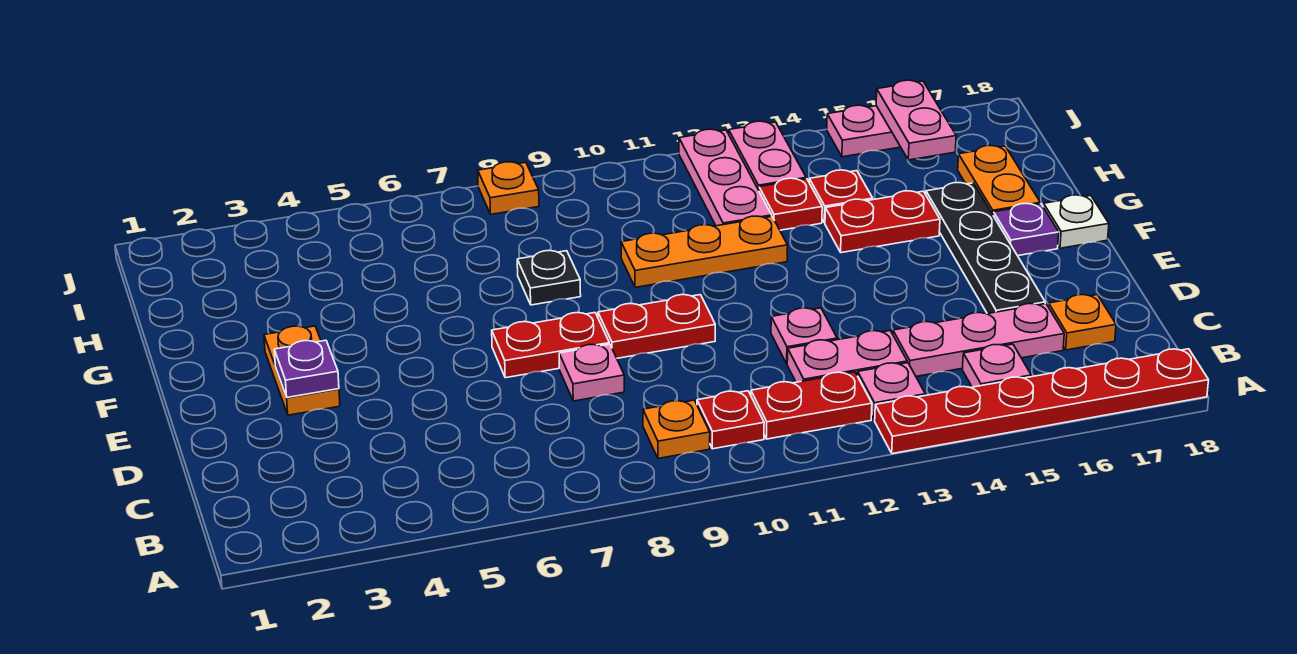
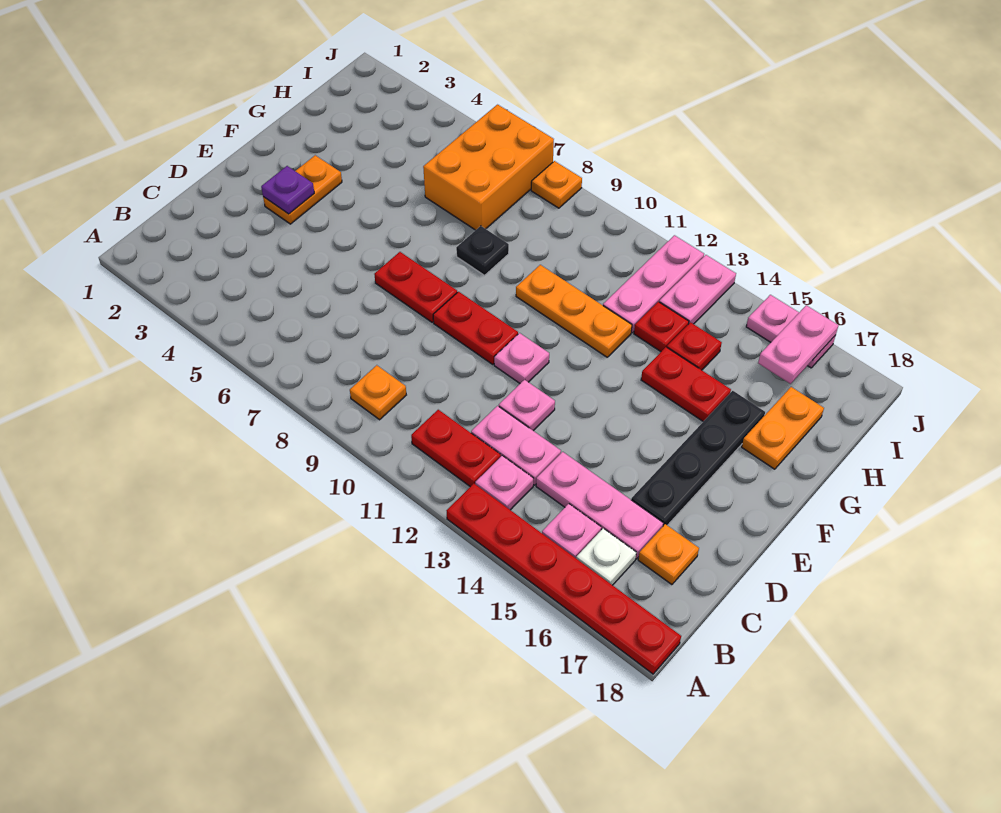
red 1x1 plate [697,391,764,449] -> none
pink 1x1 plate [559,344,624,401] -> pink 1x1 plate moved to [494,333,549,383]
purple 1x1 plate [993,203,1059,256] -> none
white 1x1 plate [1043,195,1109,248] -> white 1x1 plate moved to [576,529,636,585]
none -> orange 2x3 brick [423,105,554,230]

